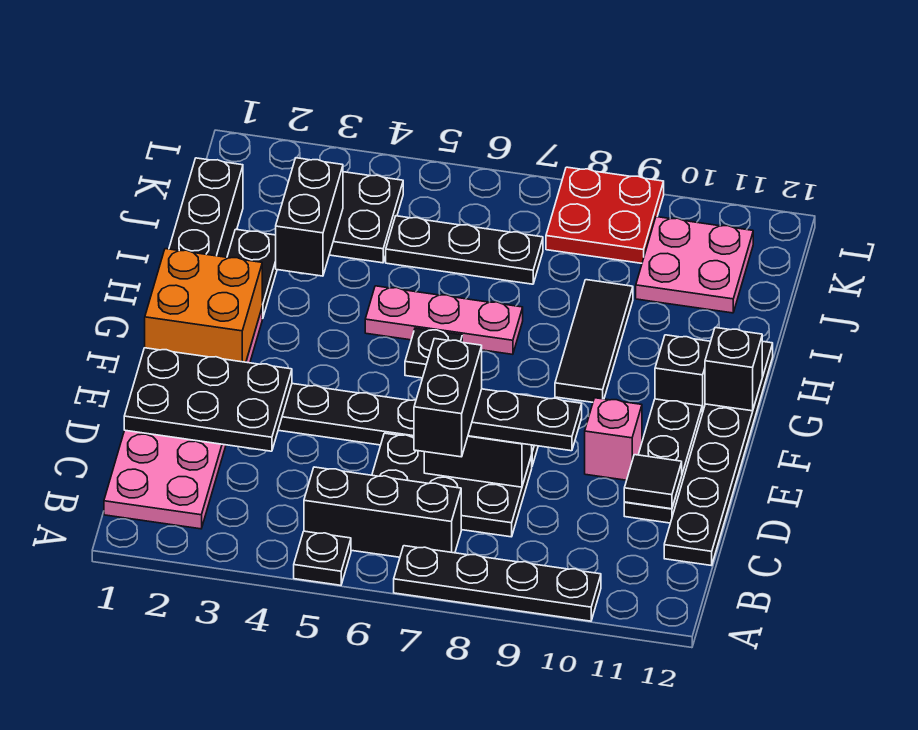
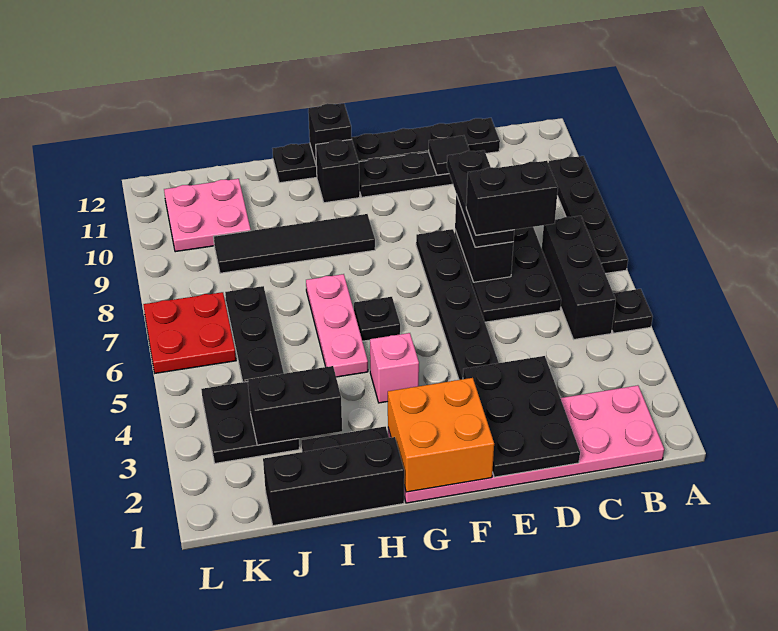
pink 1x1 brick [585,398,642,480] -> pink 1x1 brick moved to [370,333,419,403]
black 1x3 tile [555,280,633,402] -> black 1x4 tile [214,214,375,273]
red 2x2 plate [546,167,664,263] -> red 2x2 plate moved to [143,292,236,373]

